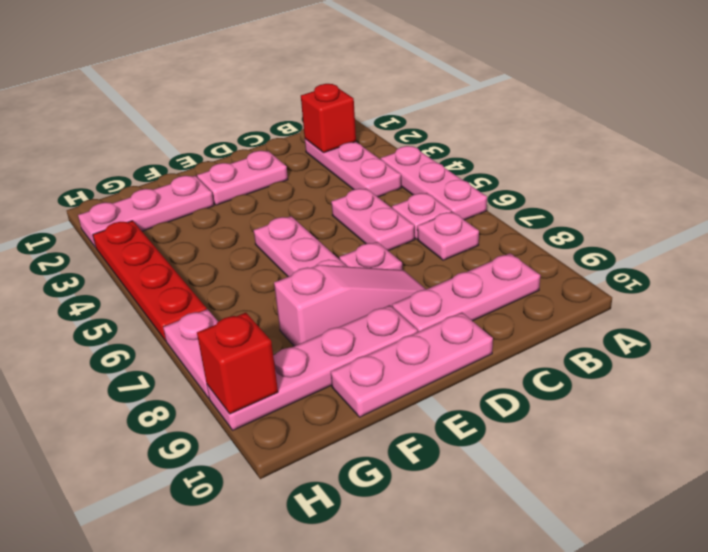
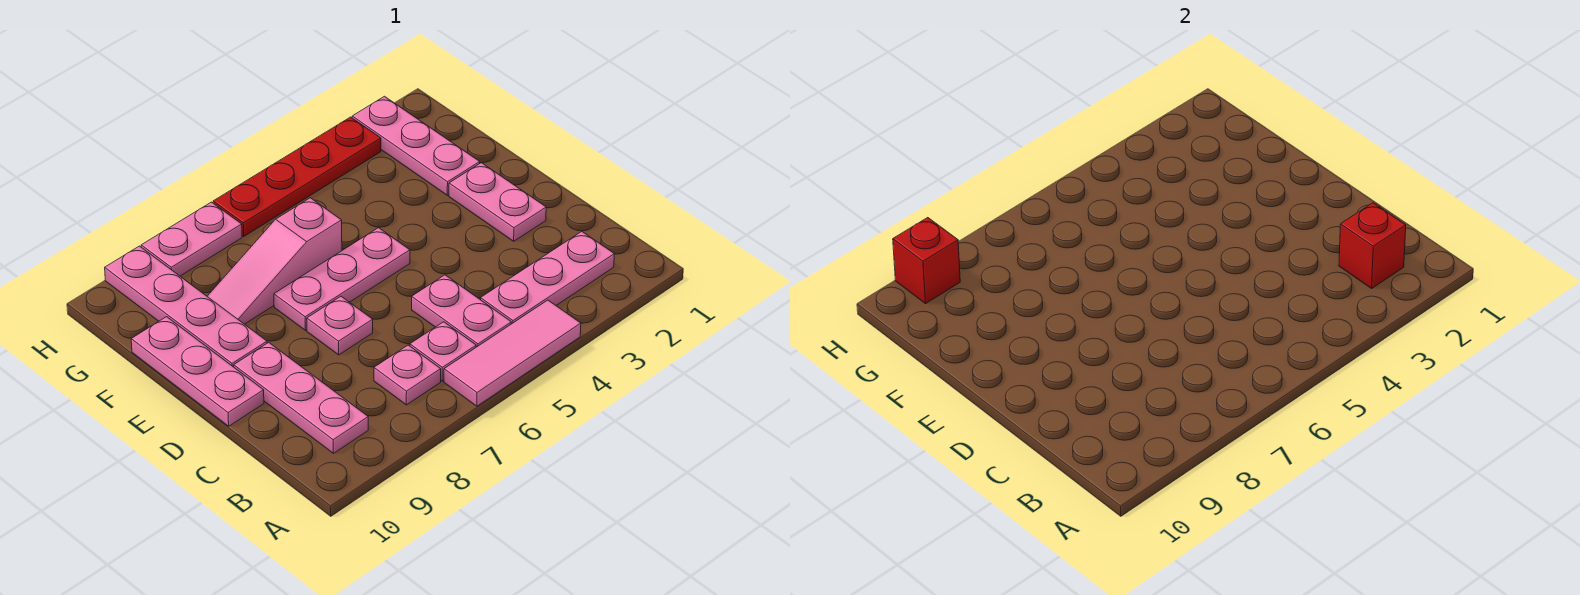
pink 1x3 plate [381,146,487,220] -> pink 1x3 tile [444,300,581,406]
pink 1x2 plate [331,188,415,251] -> pink 1x2 plate turned to [412,275,511,347]
pink 1x3 slope [274,265,426,346] -> pink 1x3 slope turned to [207,198,342,324]

